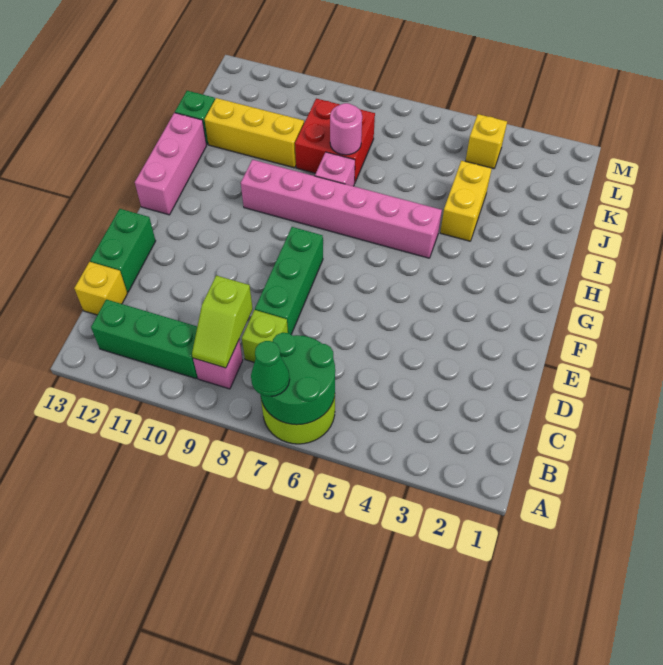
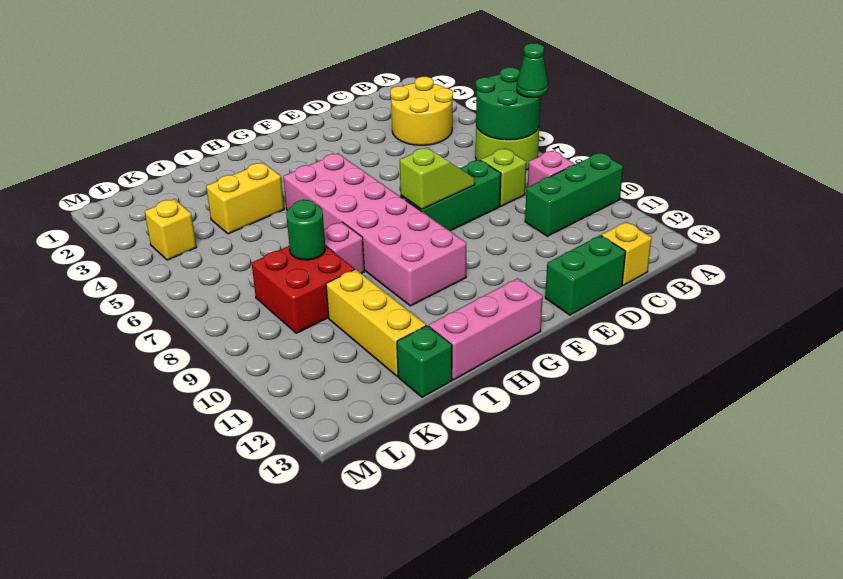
none -> yellow 2x2 round brick [390,77,453,145]
lime 1x2 slope [192,275,253,368] -> lime 1x2 slope moved to [400,148,475,210]
green 1x3 brick [91,299,197,378] -> green 1x3 brick turned to [525,153,623,236]
pink 1x6 brick [241,160,442,258] -> pink 2x6 brick [283,153,466,306]
pink 1x1 round brick [330,103,362,155] -> green 1x1 round brick [286,200,325,260]

